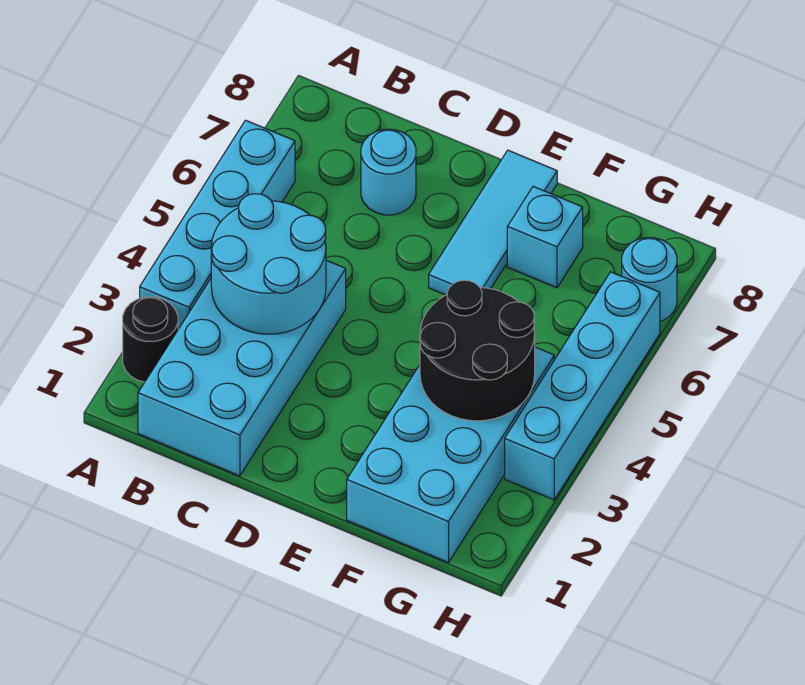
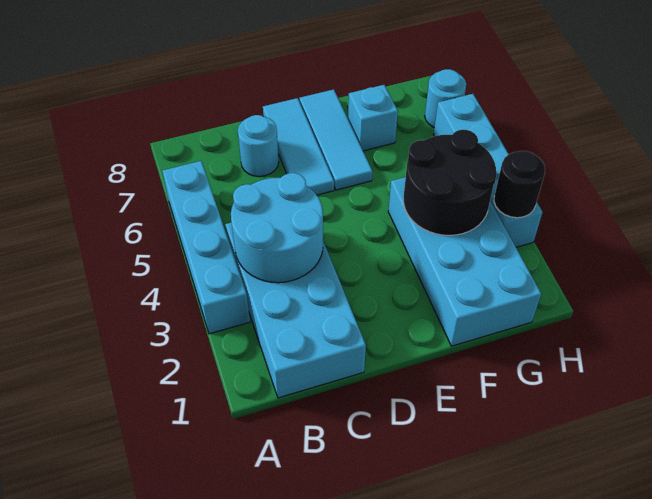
black 1x1 round brick [123,297,178,382] -> black 1x1 round brick moved to [494,151,545,218]
none -> cyan 1x3 tile [263,98,334,195]

